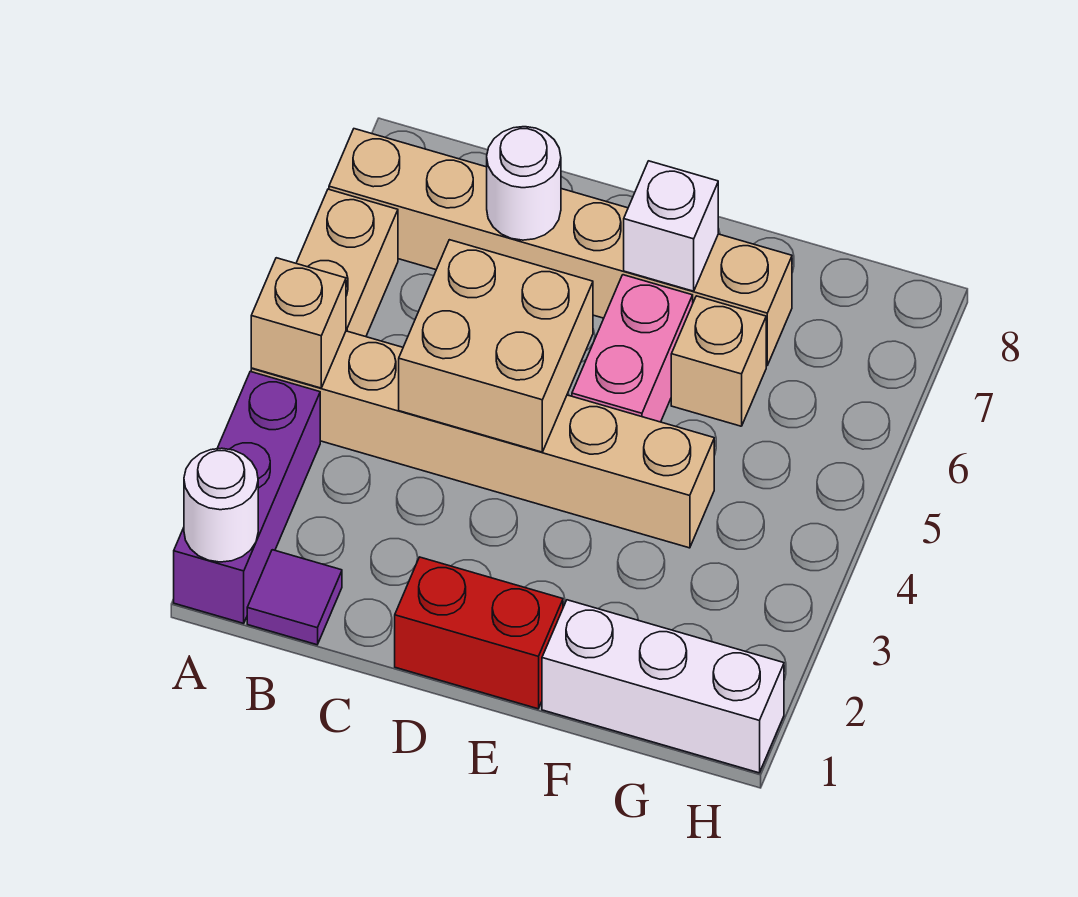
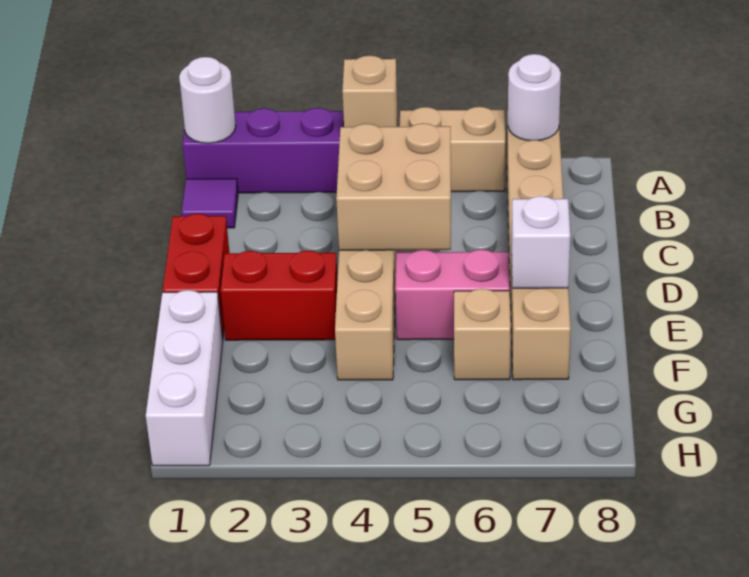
white 1x1 round brick [487,127,561,240] -> white 1x1 round brick moved to [508,54,561,141]
none -> red 1x2 brick [221,251,338,340]

